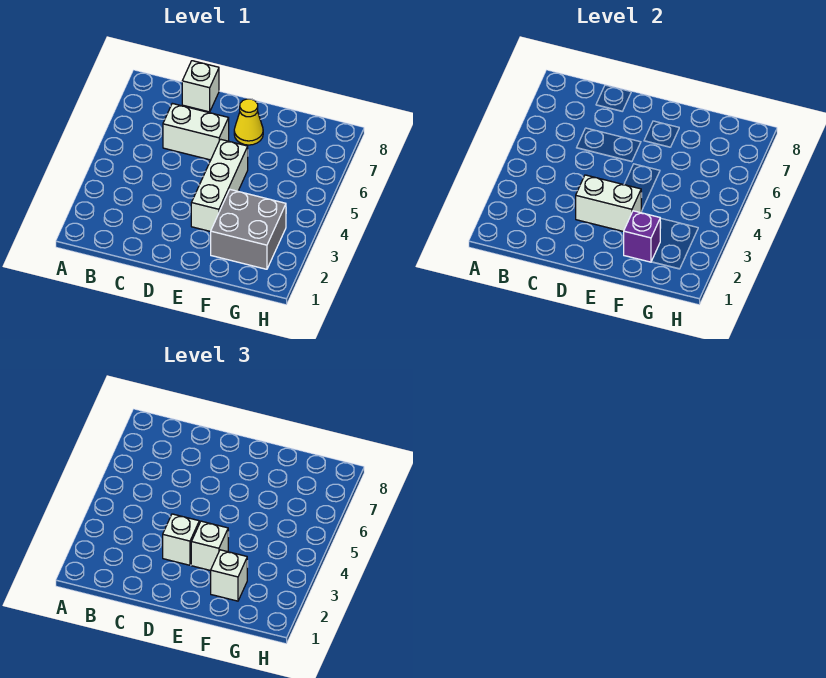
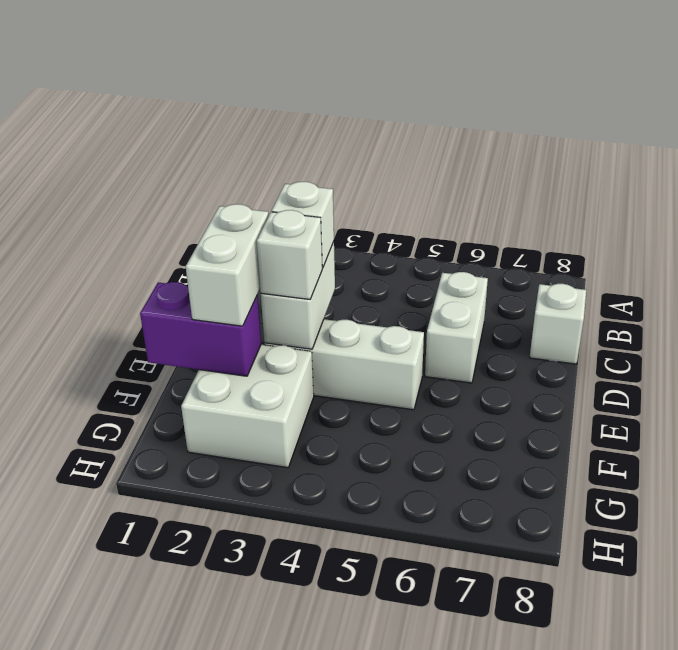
yellow 1x1 cone [234,99,263,145] -> none
grey 2x2 brick [211,190,286,269] -> white 2x2 brick [181,345,314,468]
purple 1x1 brick [624,211,660,262] -> purple 1x2 brick [140,282,261,376]
white 1x1 brick [211,550,247,601] -> white 1x2 brick [186,204,269,326]

